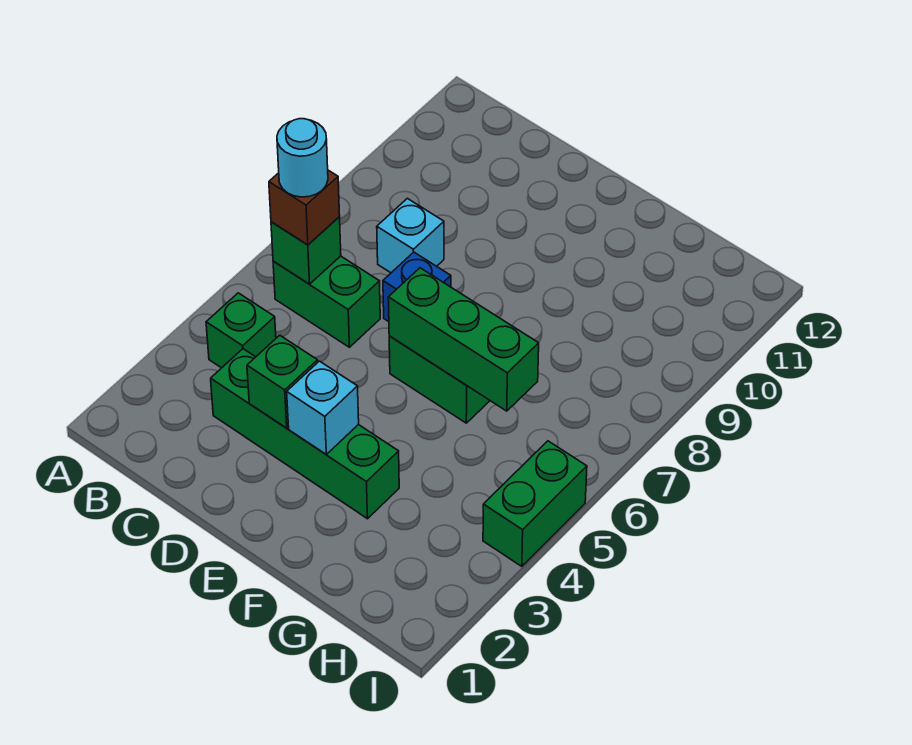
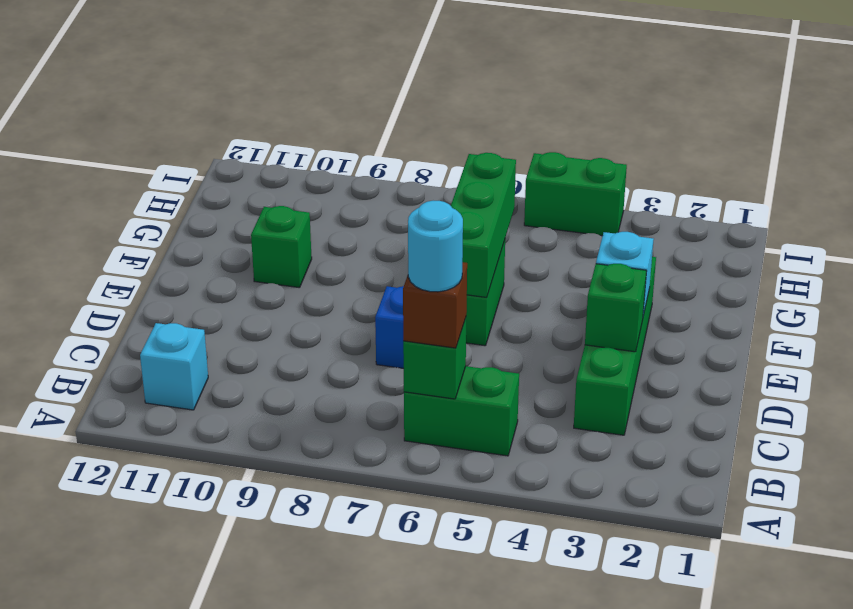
green 1x1 brick [206,293,276,368] -> green 1x1 brick moved to [251,206,312,288]
green 1x2 brick [273,256,380,347] -> green 1x2 brick turned to [404,366,519,456]
cyan 1x1 brick [377,198,444,273] -> cyan 1x1 brick moved to [140,323,208,410]

